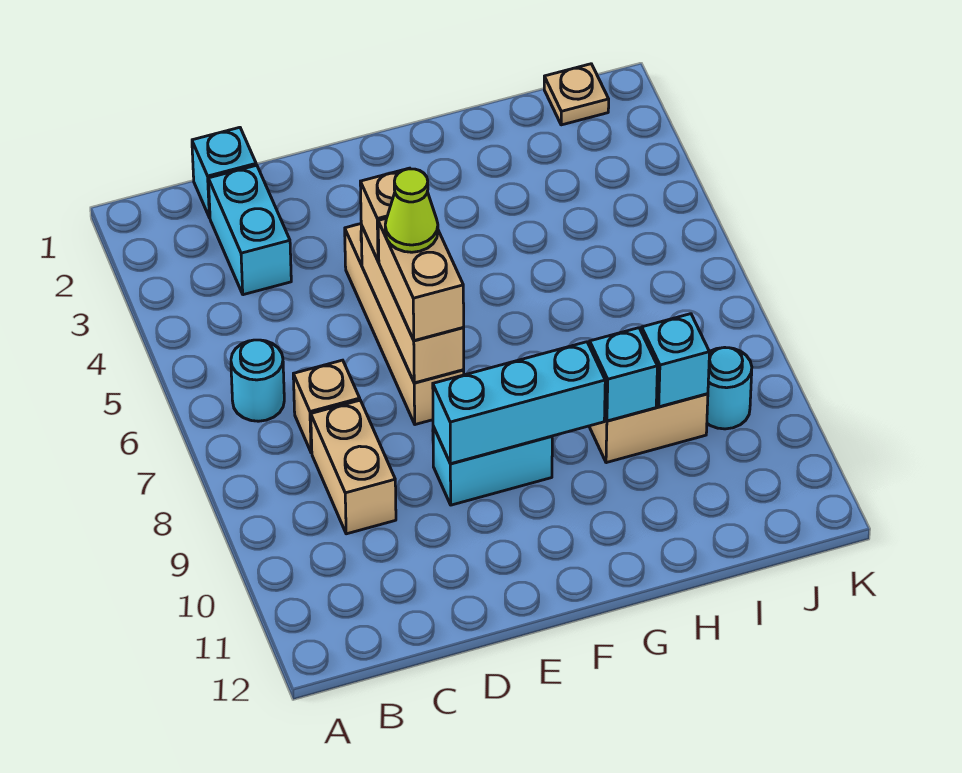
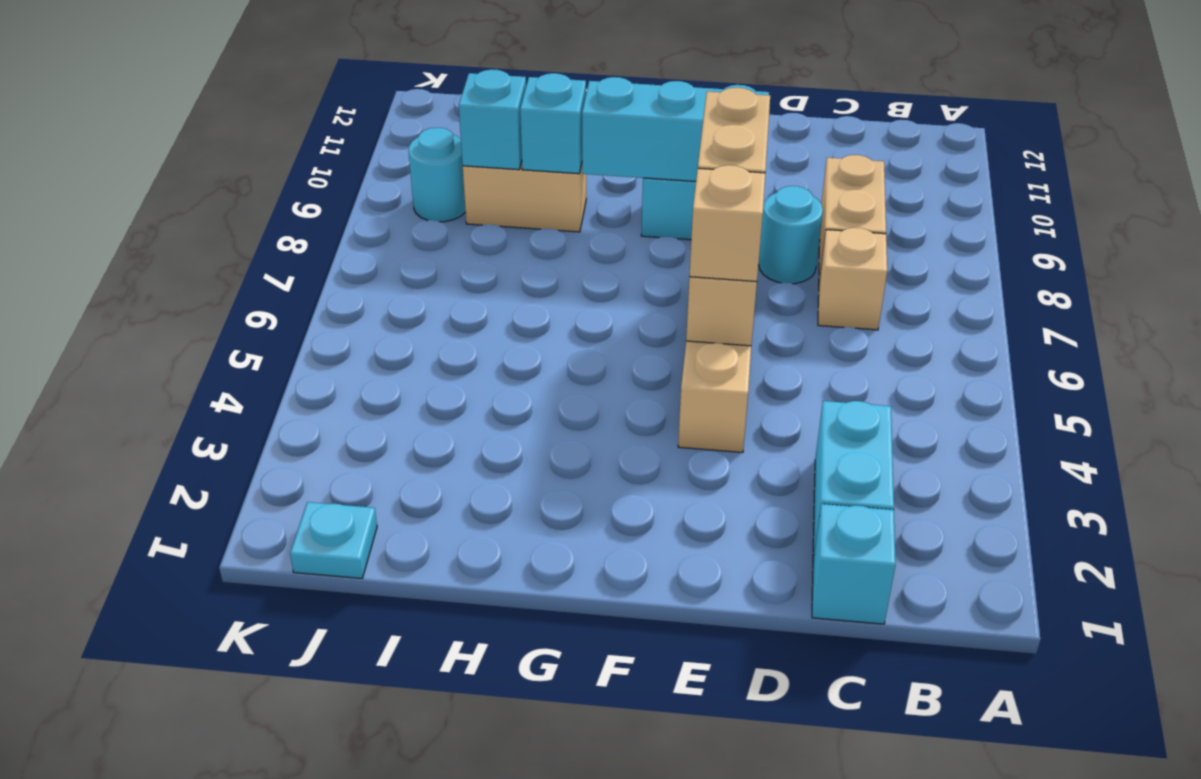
cyan 1x1 round brick [231,340,284,421] -> cyan 1x1 round brick moved to [759,186,823,284]
lime 1x1 cone [385,169,438,252] -> none
tan 1x1 plate [544,64,609,125] -> cyan 1x1 plate [290,502,377,578]

